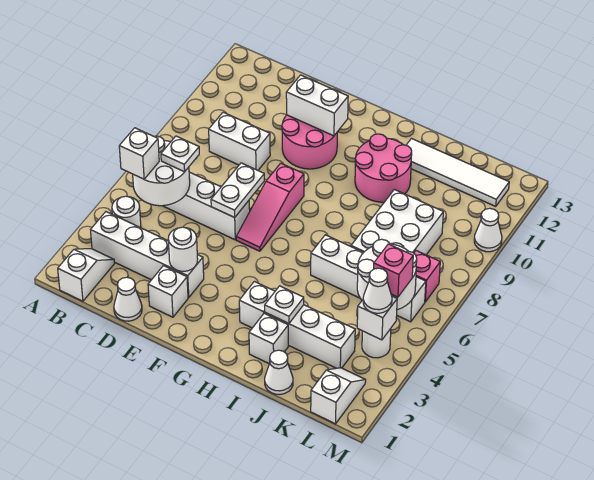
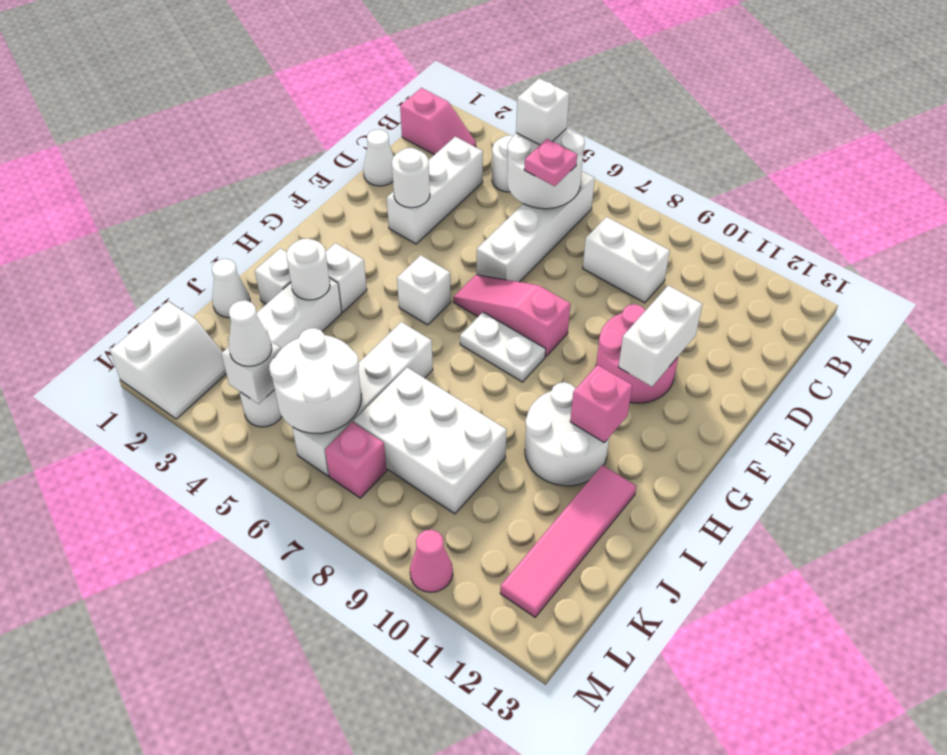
white 1x2 slope [58,249,115,301] -> pink 1x2 slope [400,88,476,155]
white 1x4 brick [91,212,204,297] -> white 1x3 brick [387,137,483,244]
white 1x1 plate [161,136,199,172] -> pink 1x1 plate [524,139,577,186]
white 1x2 brick [209,112,270,170] -> white 1x2 brick turned to [583,217,670,303]
white 1x1 brick [148,266,188,317] -> white 1x1 brick moved to [397,255,451,325]
white 1x2 plate [211,163,264,217] -> white 1x2 plate moved to [460,312,546,382]
pink 2x2 round brick [355,134,412,202] -> white 2x2 round brick [525,382,610,486]
white 1x1 plate [265,286,304,324] -> white 1x1 round brick [287,238,330,300]
white 1x4 tile [406,139,509,206] -> pink 1x4 tile [500,465,636,617]
white 1x2 slope [311,368,366,424] -> white 2x2 slope [110,301,226,419]
pink 1x1 brick [374,244,413,297] -> pink 1x1 brick moved to [570,365,632,443]
white 1x1 cone [474,208,502,252] -> pink 1x1 cone [410,530,453,592]

